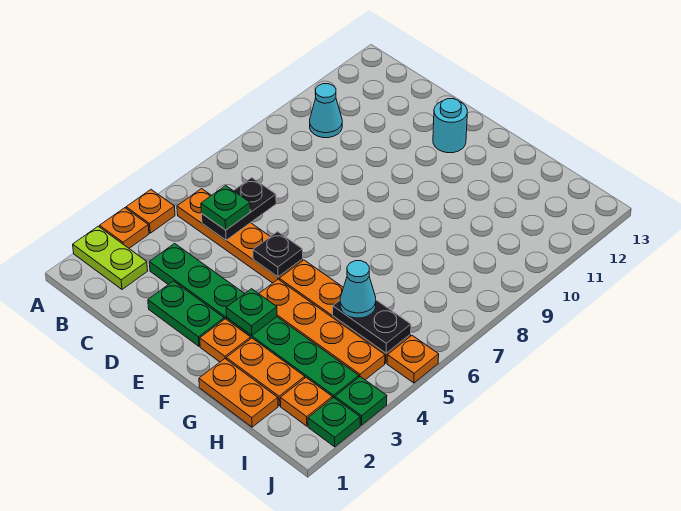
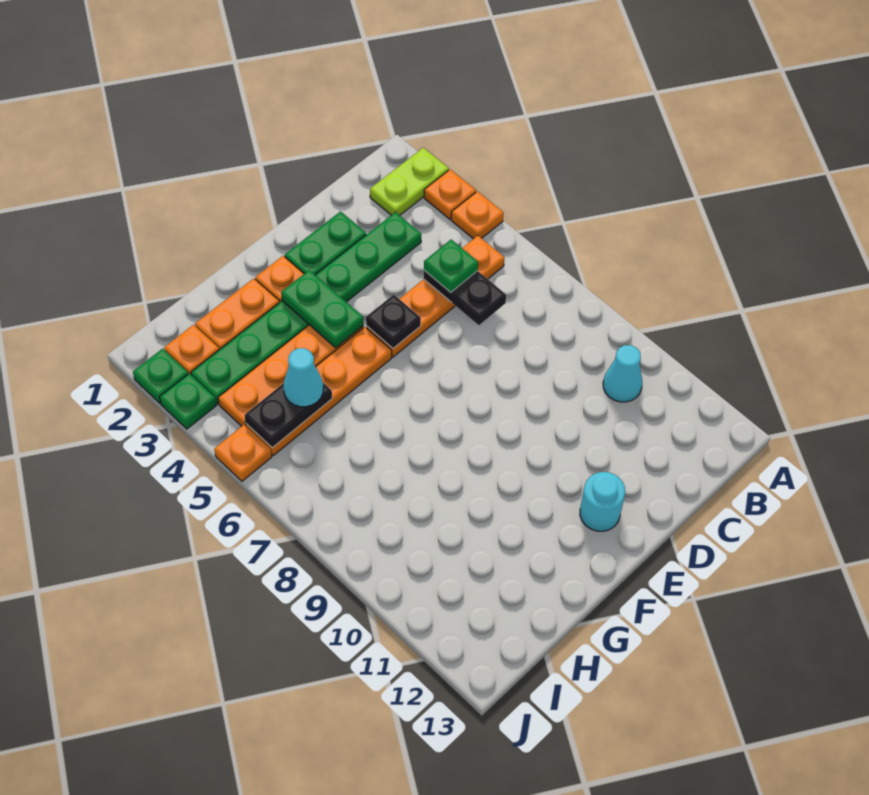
green 1x1 plate [226,289,277,336] -> green 1x2 plate [281,270,364,348]
orange 1x2 plate [199,359,278,427] -> none

